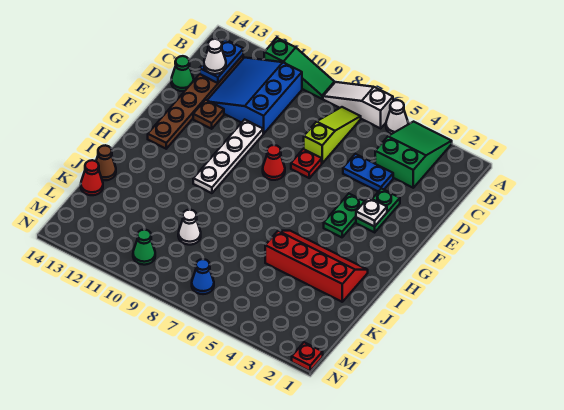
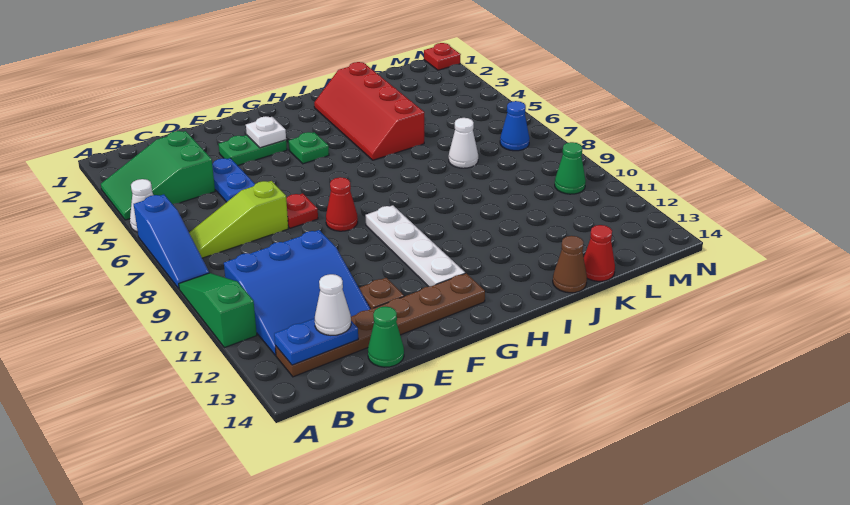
white 1x3 slope [323,82,393,128] -> blue 1x3 slope [134,194,209,289]
white 1x4 plate [193,119,263,193] -> white 1x4 plate turned to [365,205,465,287]
green 1x2 plate [324,194,365,237] -> green 1x1 plate [288,132,329,164]
white 1x1 cone [178,210,201,245] -> white 1x1 cone moved to [449,118,478,168]

